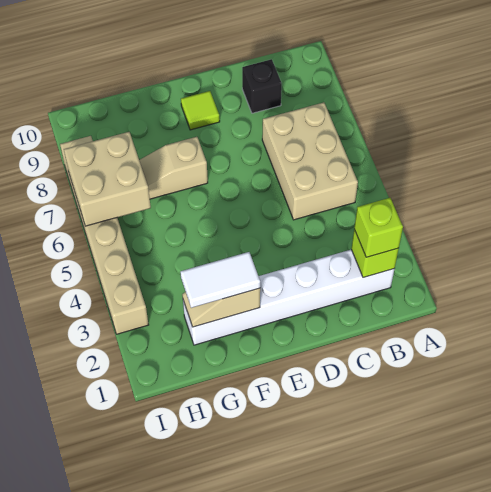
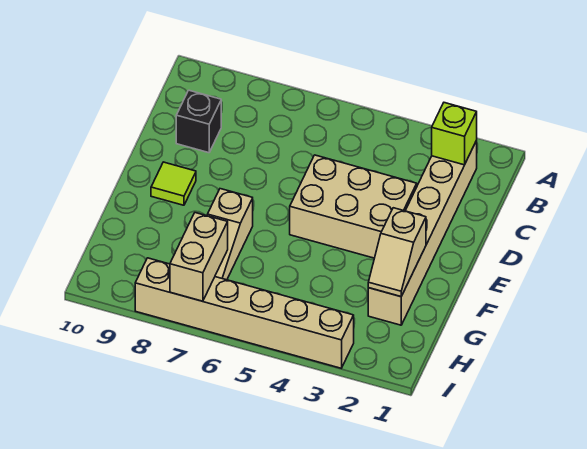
white 1x6 brick [183,250,394,345] -> tan 1x6 brick [368,141,477,325]
lime 1x1 brick [354,198,403,257] -> none
tan 2x3 brick [262,102,358,220] -> tan 2x3 brick moved to [290,155,417,258]
white 1x2 tile [180,252,260,308] -> none
tan 2x2 brick [64,132,151,226] -> tan 1x2 brick [170,213,228,301]

